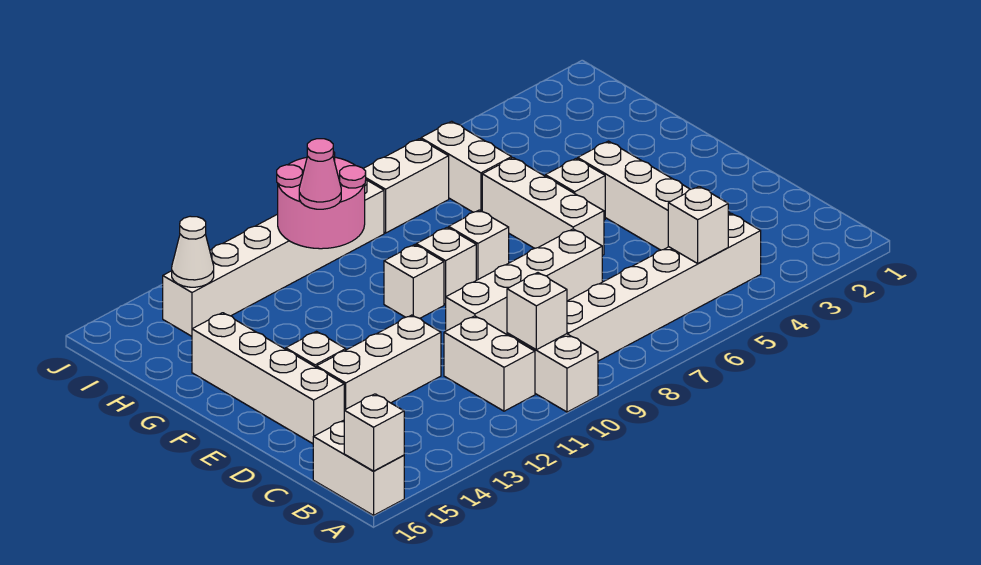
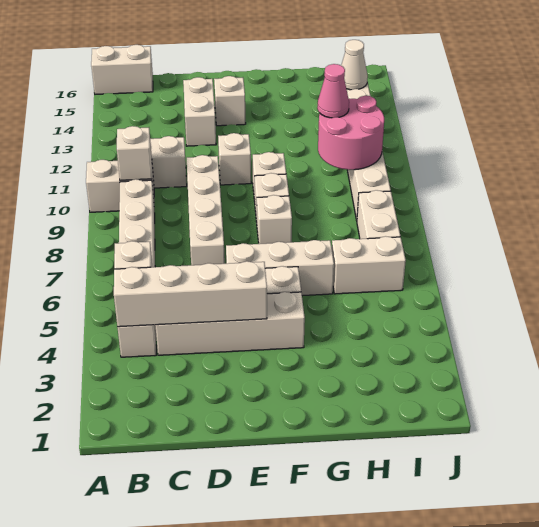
white 1x1 brick [344,394,404,471] -> white 1x1 brick moved to [218,133,251,185]
white 1x3 brick [317,315,441,410] -> white 1x2 brick [183,77,216,146]
white 1x4 brick [192,313,344,444] -> white 1x4 brick moved to [114,261,267,327]

